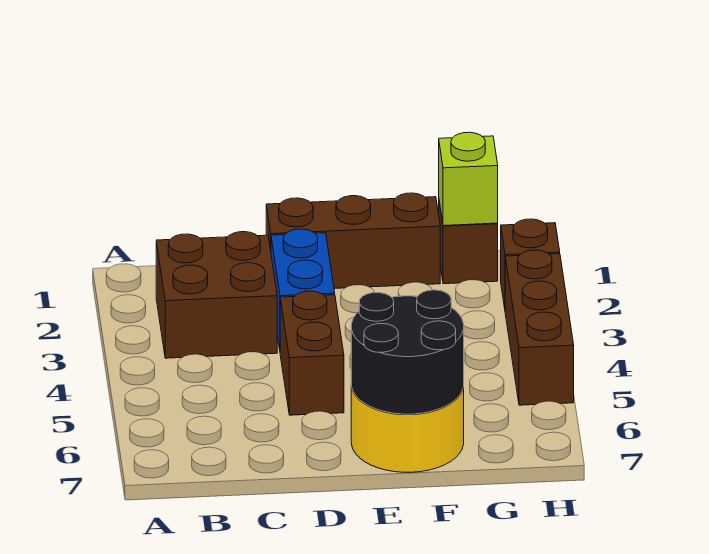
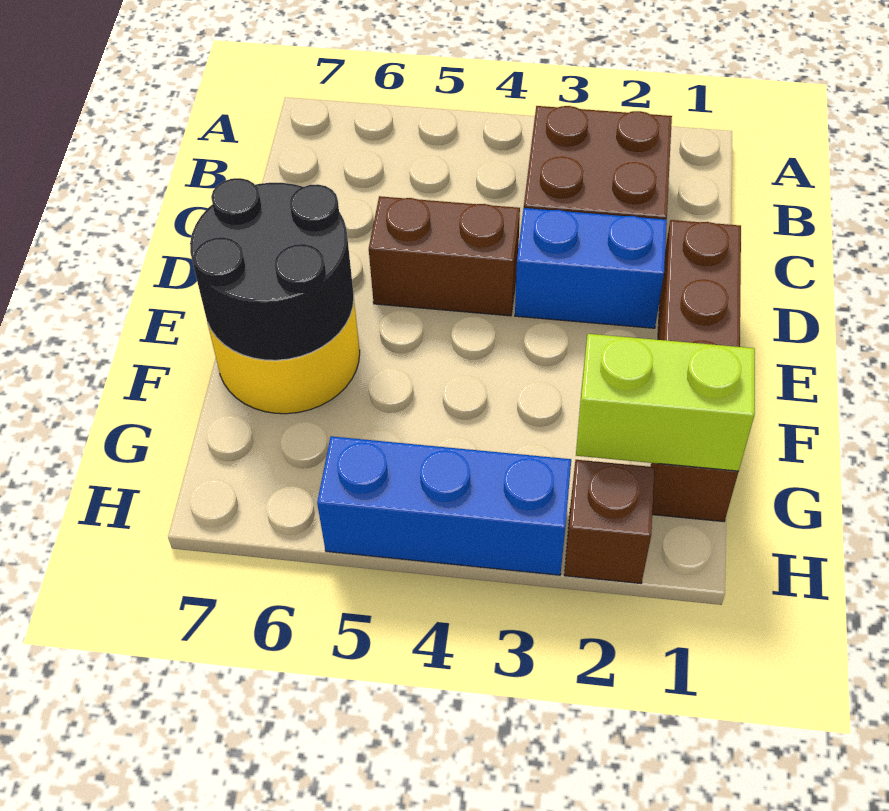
lime 1x1 brick [439,132,498,226] -> lime 1x2 brick [576,334,755,471]
brown 1x3 brick [505,250,574,405] -> blue 1x3 brick [317,436,571,575]

